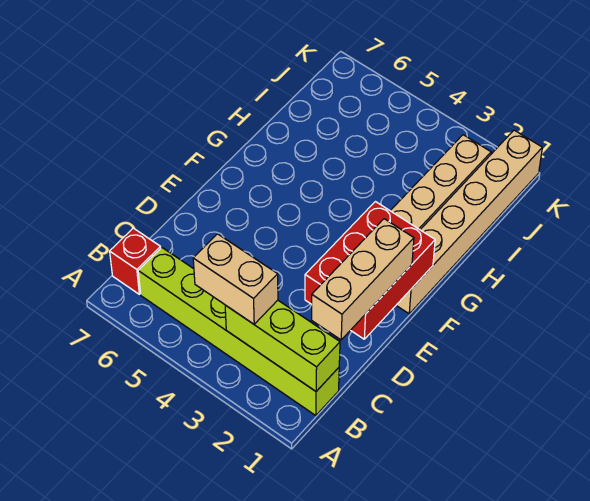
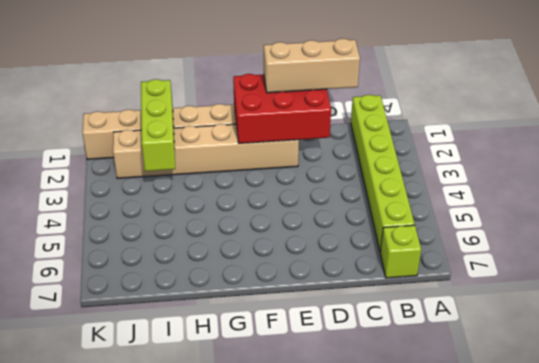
lime 1x3 brick [225,300,340,391] -> lime 1x3 brick moved to [141,79,175,171]
tan 1x2 brick [193,234,278,324] -> none
red 1x1 brick [110,228,161,294] -> lime 1x1 brick [380,225,421,278]

